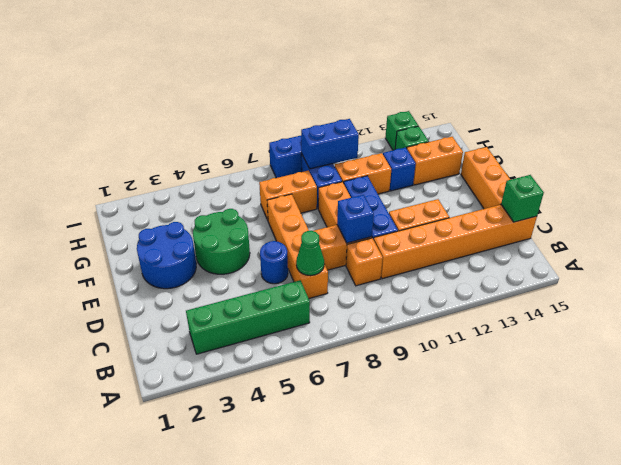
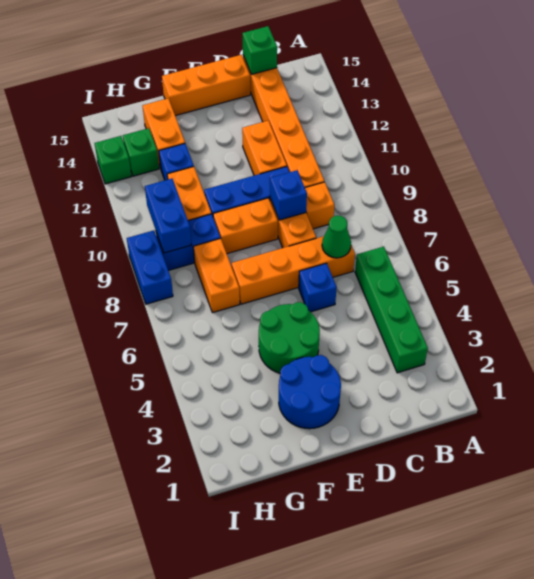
blue 1x1 round brick [260,241,288,284] -> blue 1x1 brick [299,263,337,312]

